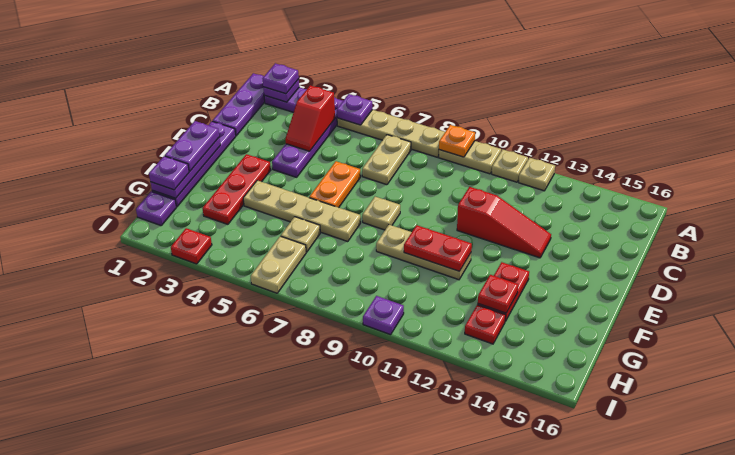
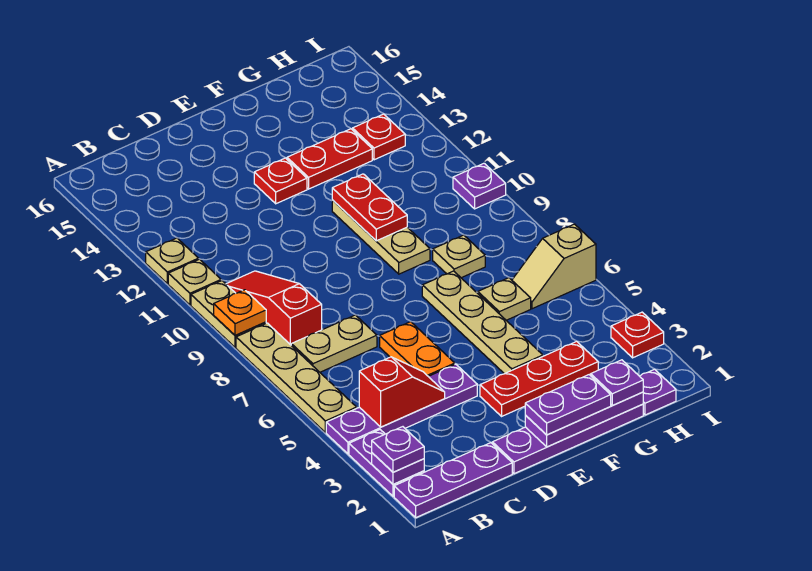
purple 1x1 plate [337,94,372,125] -> none
orange 1x2 plate [309,161,361,208] -> orange 1x2 plate turned to [380,322,455,376]
red 1x3 slope [457,187,551,258] -> red 1x3 slope moved to [226,271,322,345]
tan 1x1 plate [362,197,400,230] -> tan 1x1 plate moved to [433,235,485,278]
red 1x1 plate [478,275,518,313] -> red 1x1 plate moved to [254,158,307,204]
tan 1x2 plate [251,236,306,293] -> tan 1x2 slope [512,224,596,309]

